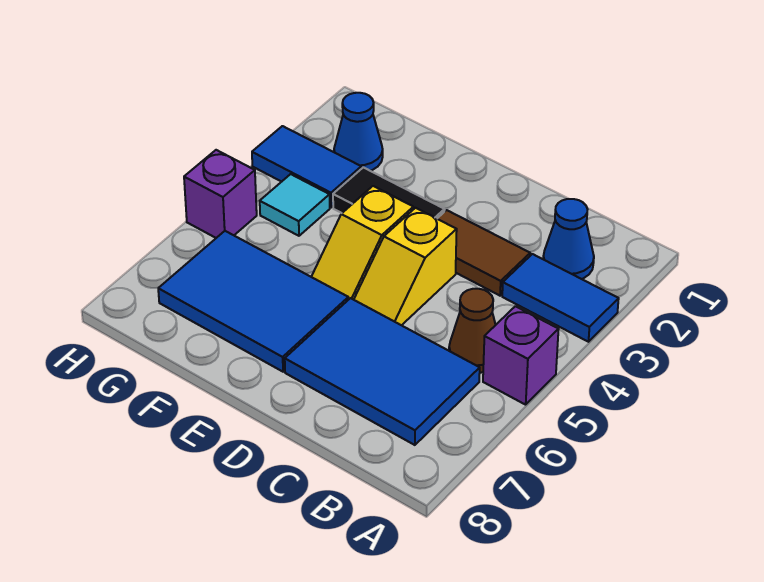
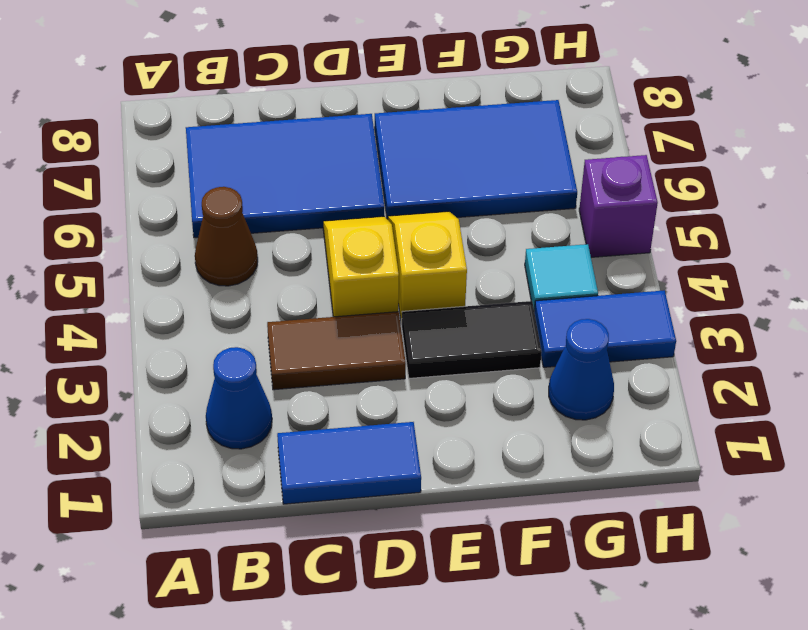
blue 1x2 tile [502,254,619,342] -> blue 1x2 tile moved to [277,422,421,504]
purple 1x1 brick [483,306,559,405] -> none

